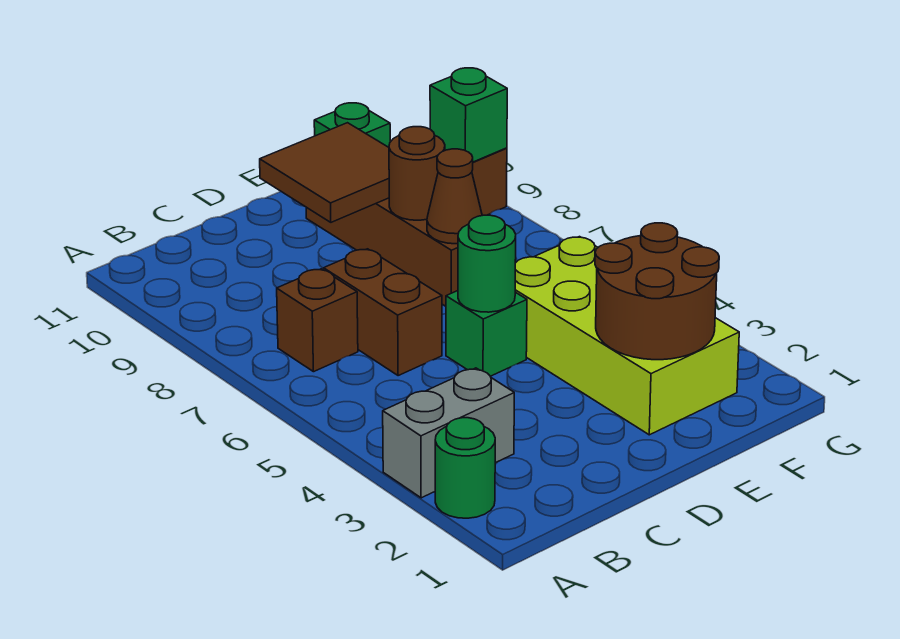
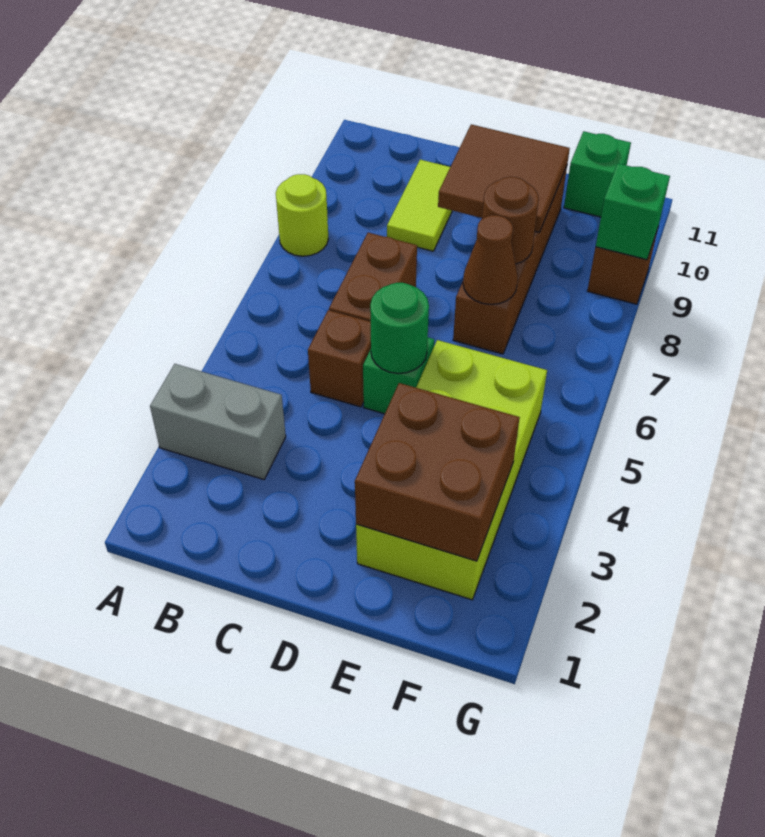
green 1x1 round brick [435,418,495,518] -> none
none -> lime 1x1 round brick [276,174,328,256]
brown 1x1 brick [277,269,358,372] -> brown 1x1 brick moved to [308,310,371,407]
none -> lime 1x2 tile [387,160,452,251]
brown 2x2 round brick [595,223,719,360] -> brown 2x2 brick [355,383,520,561]

